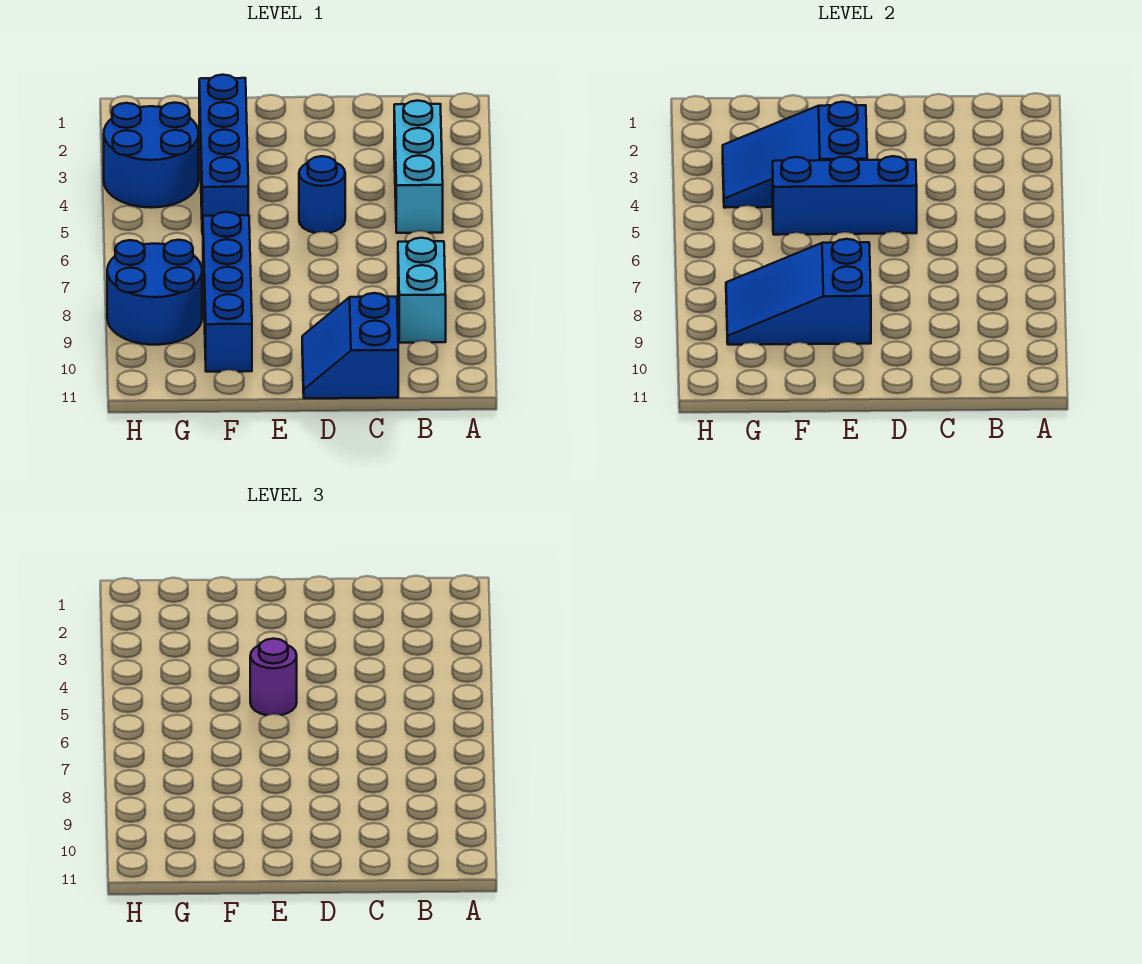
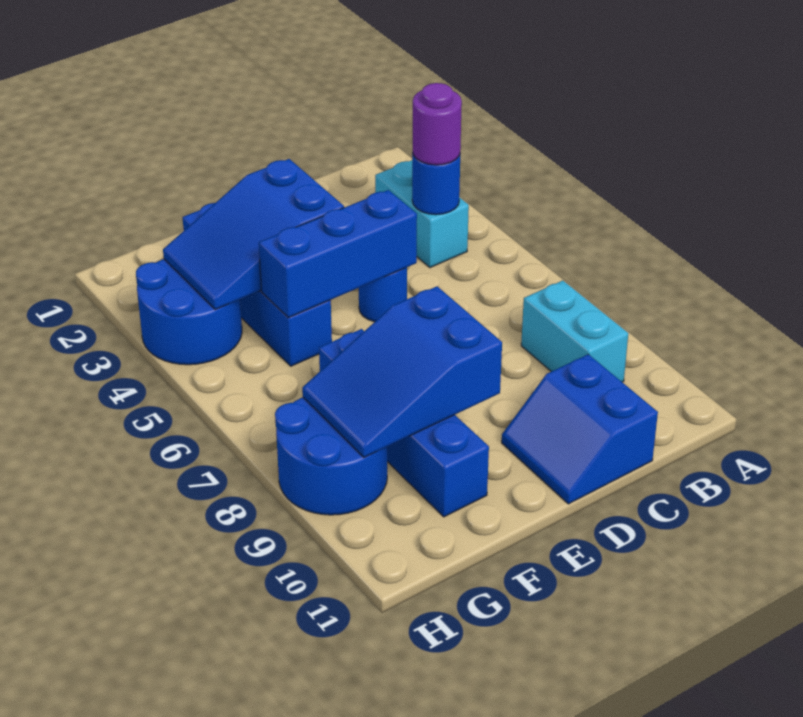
cyan 1x3 brick [394,101,443,233] -> cyan 1x2 brick [375,160,469,268]
none -> blue 1x1 round brick [412,152,460,215]
purple 1x1 round brick [250,639,297,715] -> purple 1x1 round brick moved to [413,83,462,165]

